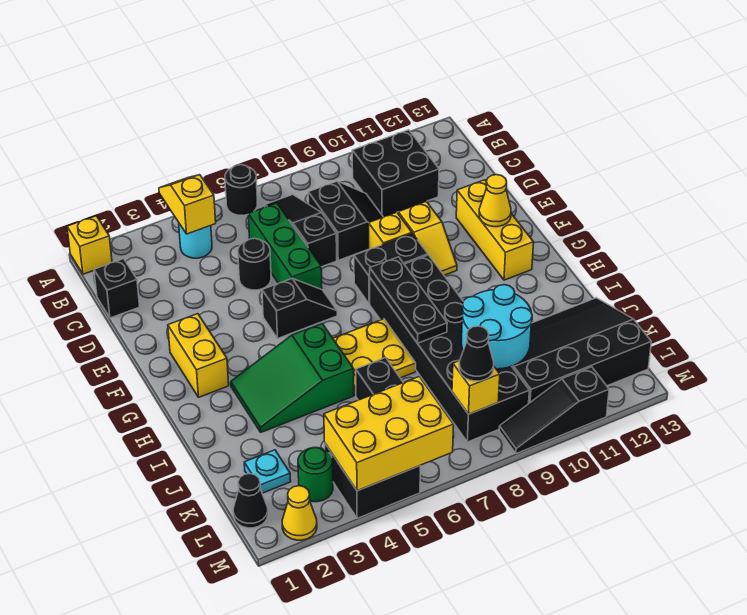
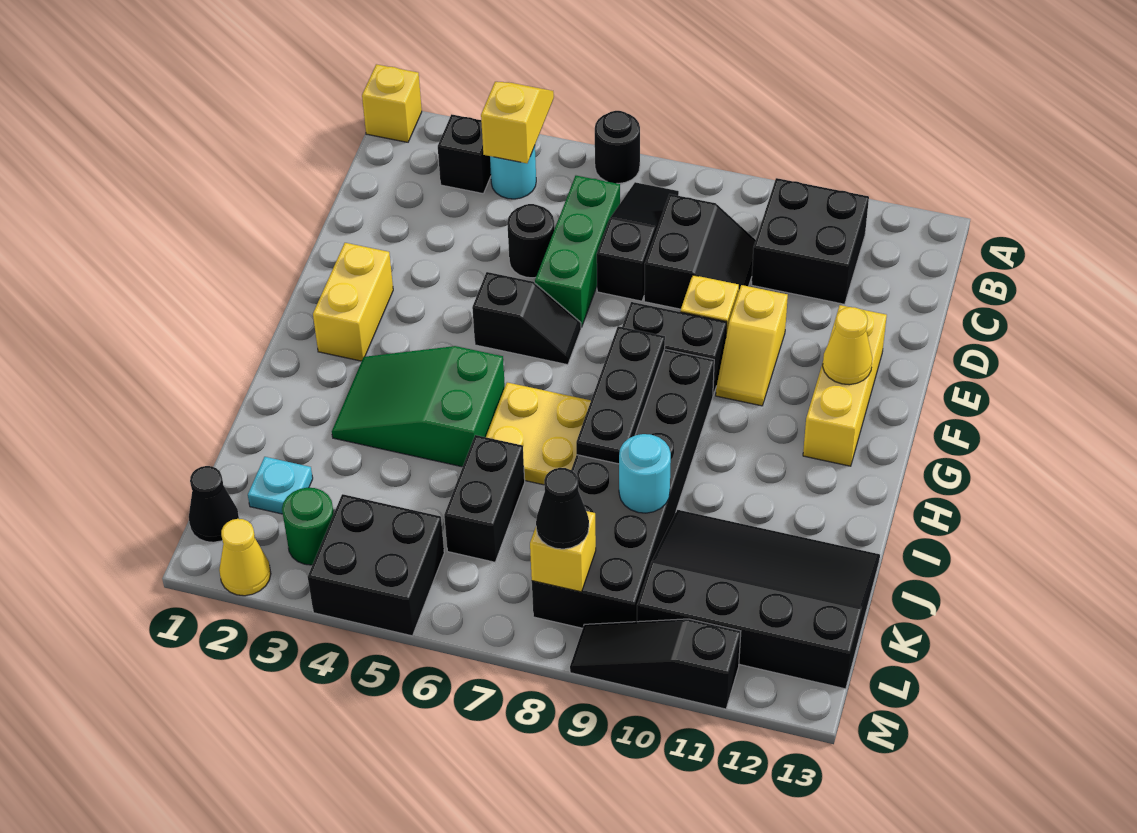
black 1x1 brick [94,259,140,318] -> black 1x1 brick moved to [438,114,491,194]
cyan 2x2 round brick [461,285,532,369] -> cyan 1x1 round brick [619,434,671,513]
yellow 2x3 brick [324,376,454,491] -> none

